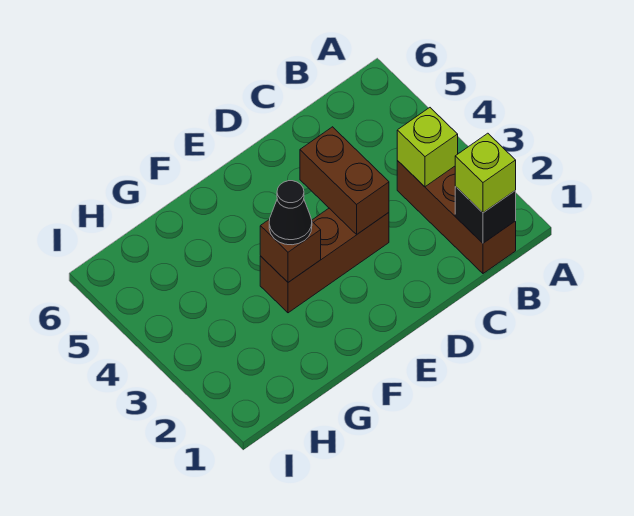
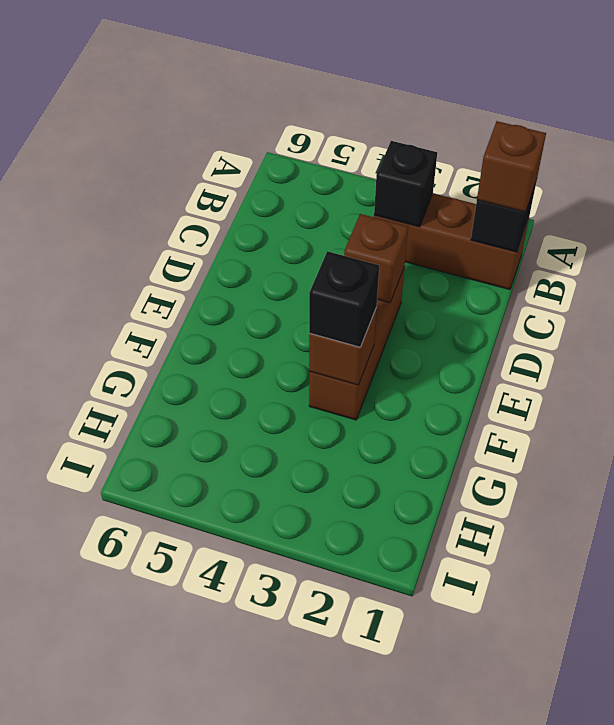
lime 1x1 brick [455,133,516,213] -> brown 1x1 brick [477,121,546,212]
lime 1x1 brick [397,108,458,187] -> black 1x1 brick [374,141,437,227]
brown 1x2 brick [300,127,389,234] -> brown 1x1 brick [344,214,408,303]
black 1x1 cone [269,181,312,245] -> black 1x1 brick [309,251,379,347]

